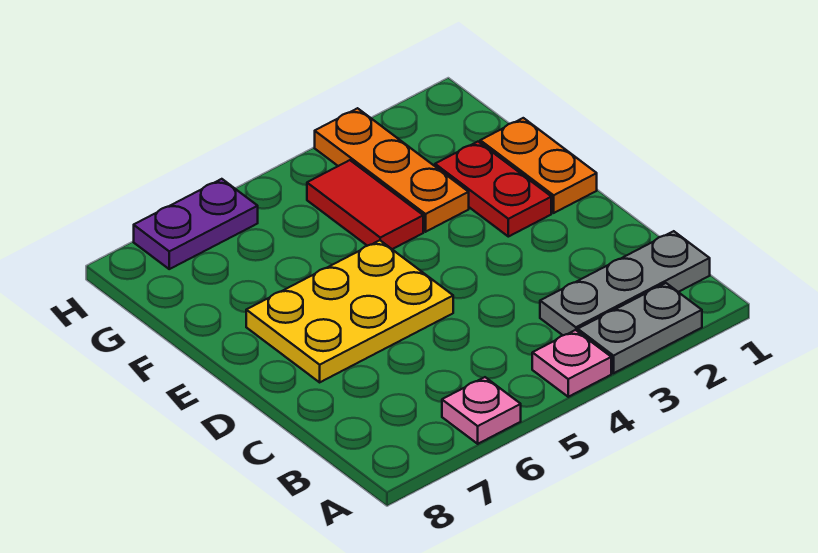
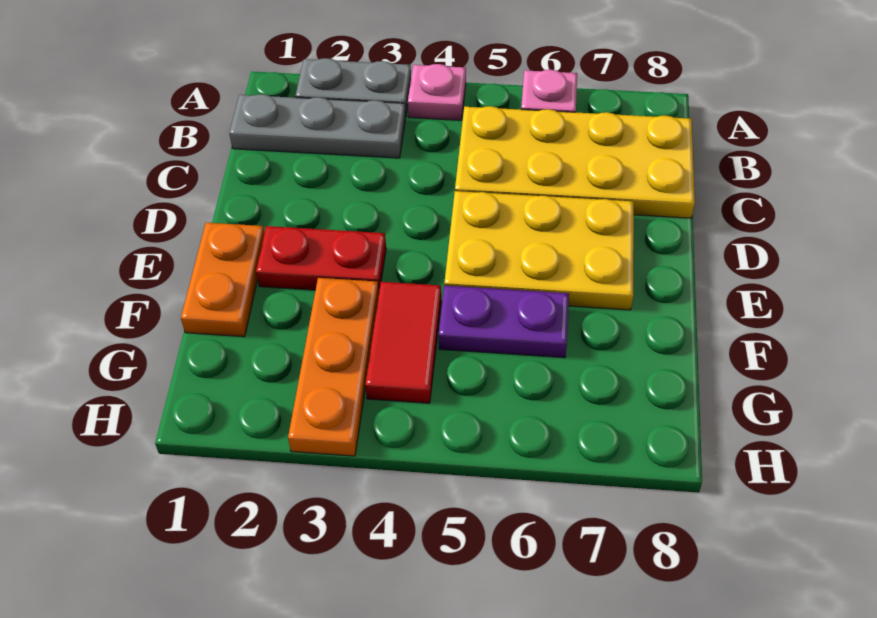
none -> yellow 2x4 plate [455,106,695,218]
red 1x2 plate [435,142,551,237] -> red 1x2 plate turned to [256,226,386,290]
purple 1x2 plate [134,179,258,269] -> purple 1x2 plate moved to [439,286,569,358]

